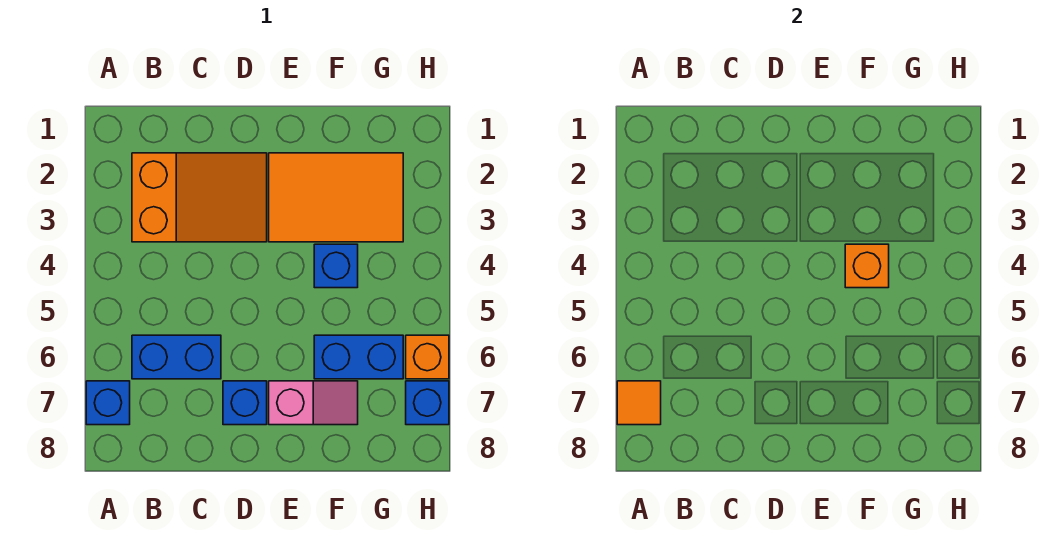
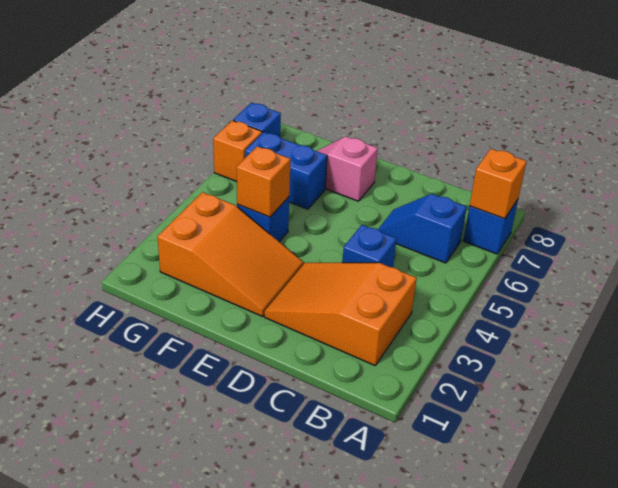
orange 1x1 tile [617,381,661,425] -> orange 1x1 brick [470,149,527,219]
blue 1x2 brick [132,335,221,379] -> blue 1x2 slope [378,194,467,263]
blue 1x1 brick [223,381,267,425] -> blue 1x1 brick moved to [342,225,397,267]
orange 2x3 tile [269,153,403,242] -> orange 2x3 slope [157,192,303,316]

